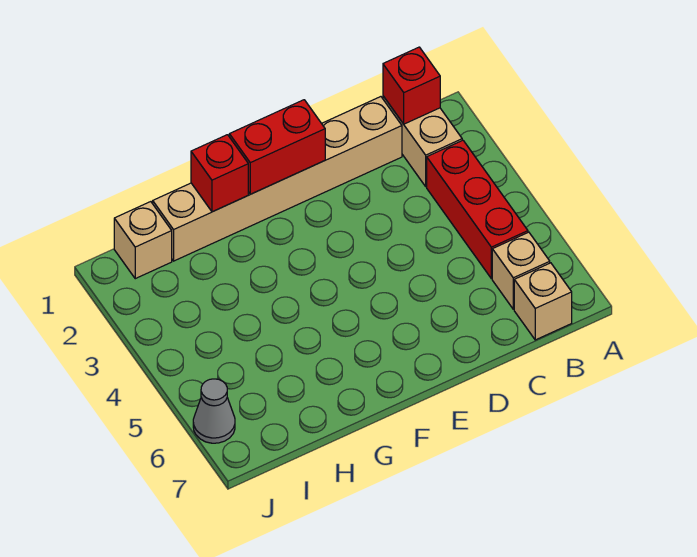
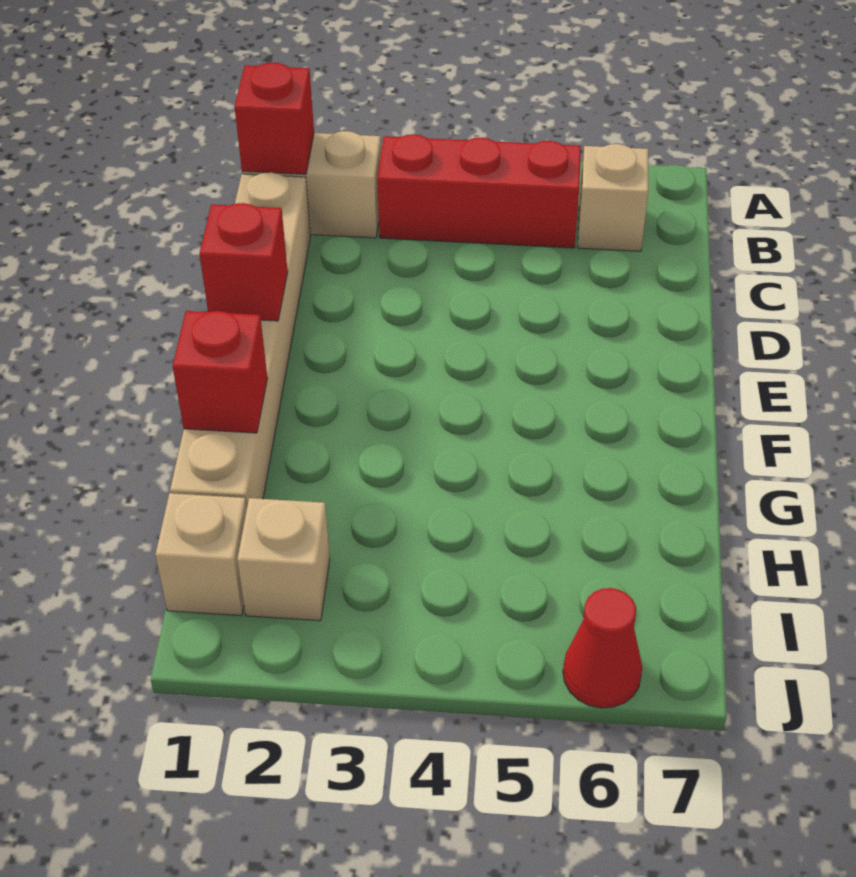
tan 1x1 brick [514,263,572,340] -> tan 1x1 brick moved to [237,498,330,621]
red 1x2 brick [229,100,325,194] -> red 1x1 brick [199,203,288,321]
grey 1x1 cone [193,379,235,443] -> red 1x1 cone [563,588,642,708]

